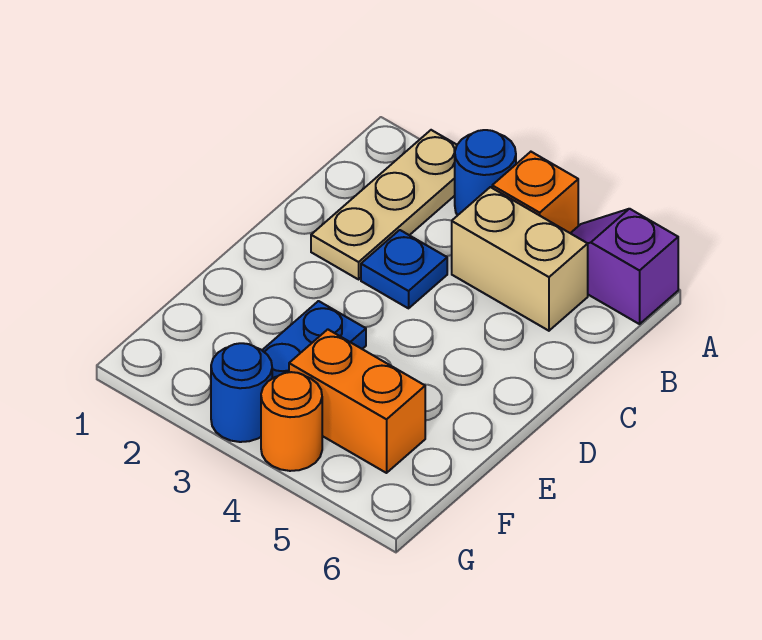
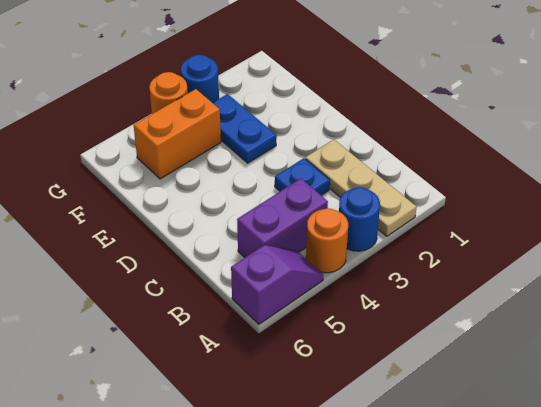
orange 1x1 brick [492,152,578,233] -> orange 1x1 round brick [306,208,348,273]
tan 1x2 brick [452,187,588,331] -> purple 1x2 brick [237,178,328,257]

